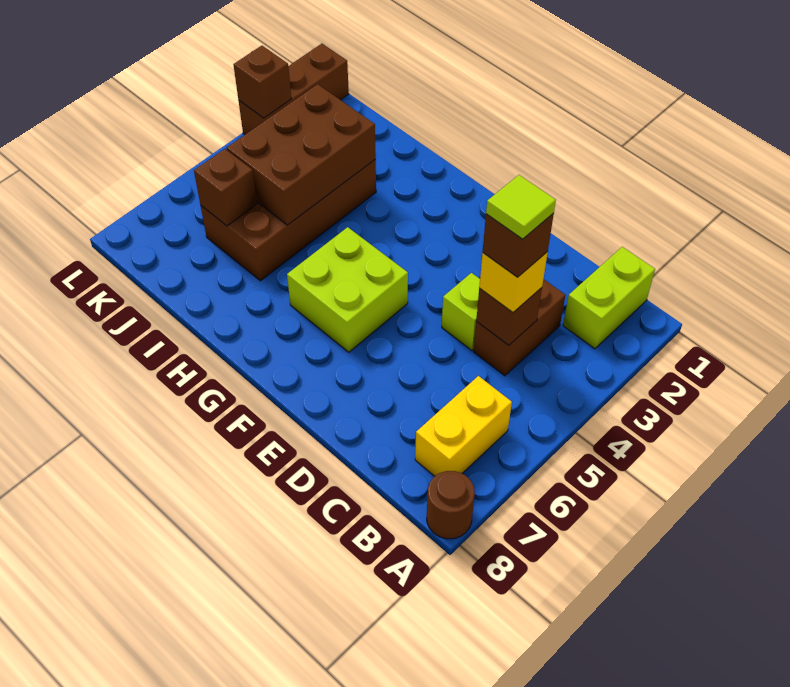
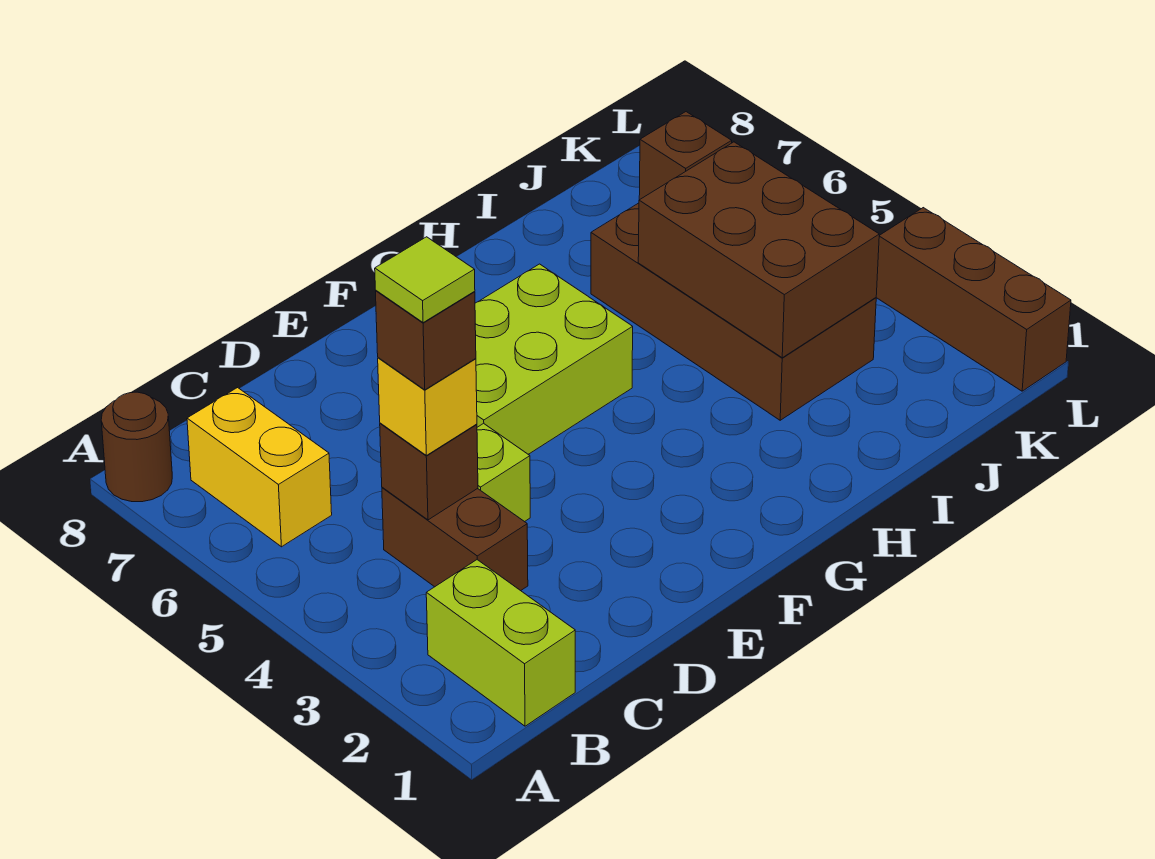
lime 2x2 brick [287,227,408,352] -> lime 2x3 brick [475,264,633,454]
brown 1x1 brick [233,46,291,118] -> none

